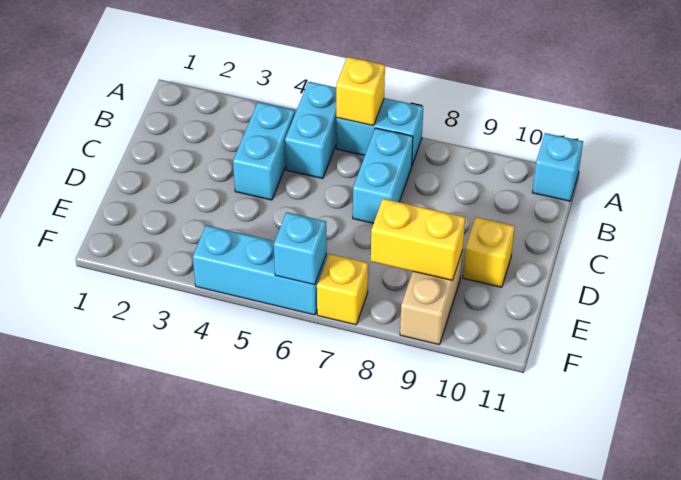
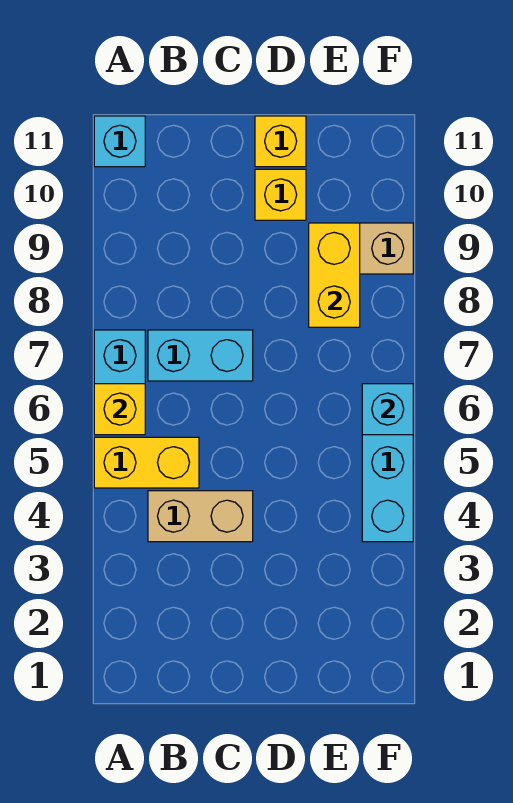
cyan 1x2 brick [285,82,336,178] -> yellow 1x2 brick [94,437,199,488]
cyan 1x2 brick [233,102,295,200] -> tan 1x2 brick [148,491,253,542]
yellow 1x1 brick [317,254,368,325] -> yellow 1x1 brick moved to [255,116,306,167]

